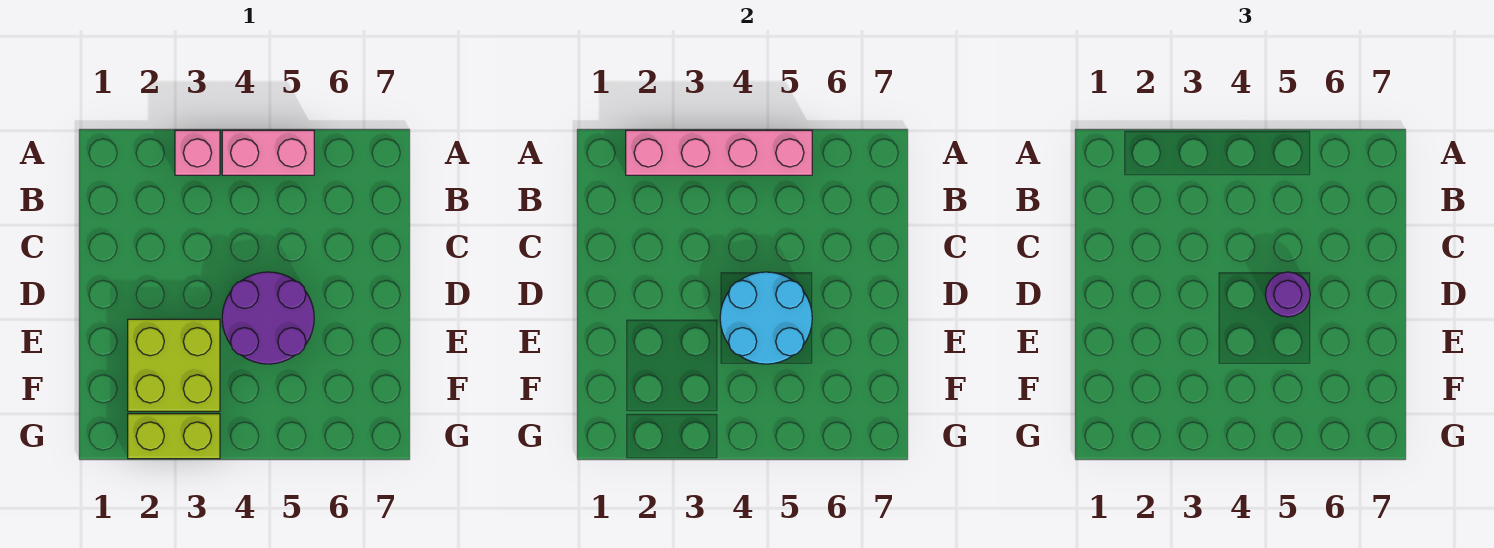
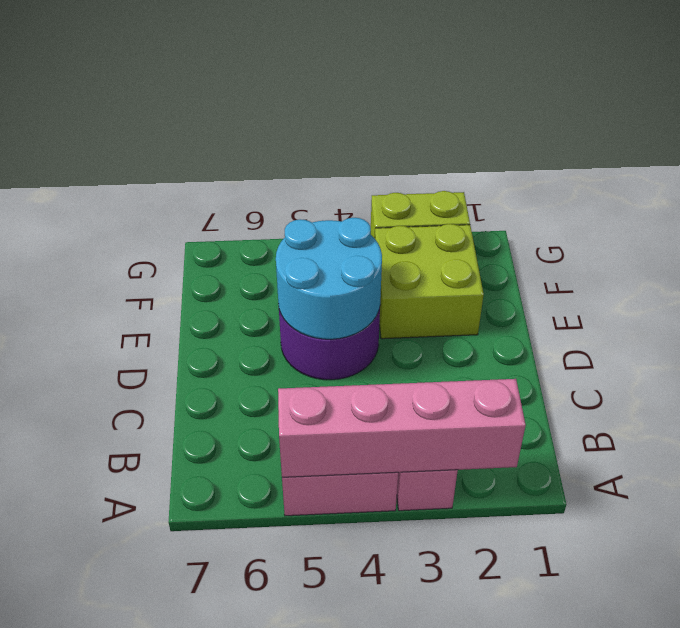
purple 1x1 round brick [1265,272,1310,317] -> none

